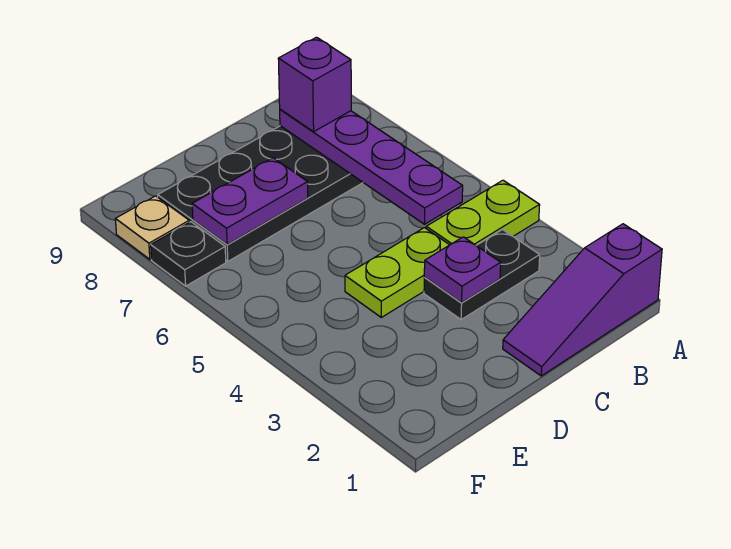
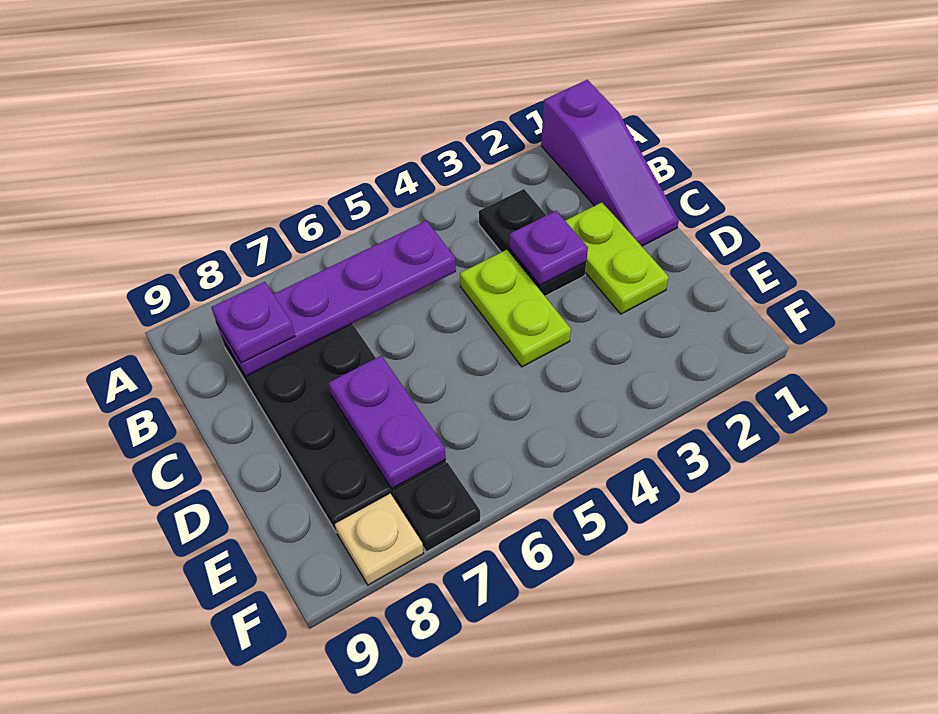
lime 1x2 plate [426,180,540,246] -> lime 1x2 plate moved to [565,202,669,314]
purple 1x1 brick [278,37,351,132] -> purple 1x1 plate [211,282,295,363]

